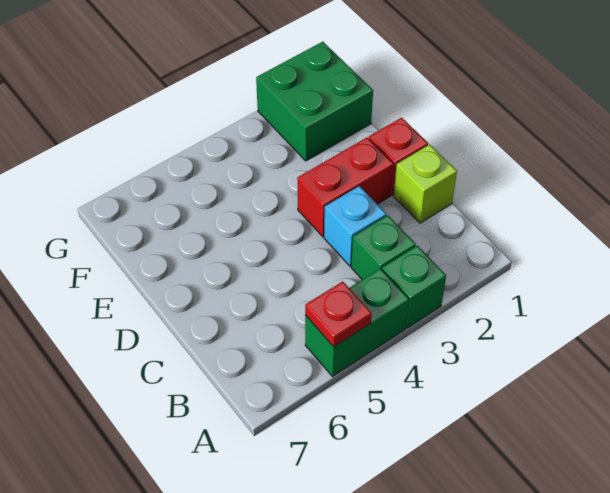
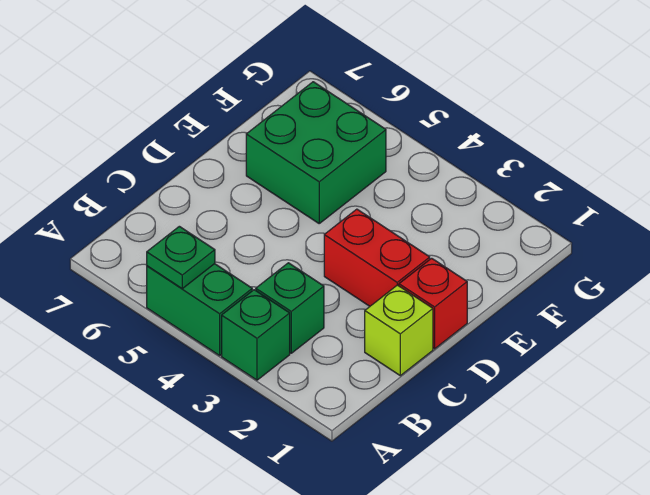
red 1x1 plate [305,281,372,347] -> green 1x1 plate [147,226,215,289]
cyan 1x1 brick [324,186,386,266] -> none
green 2x2 brick [256,42,373,161] -> green 2x2 brick moved to [246,82,386,223]

